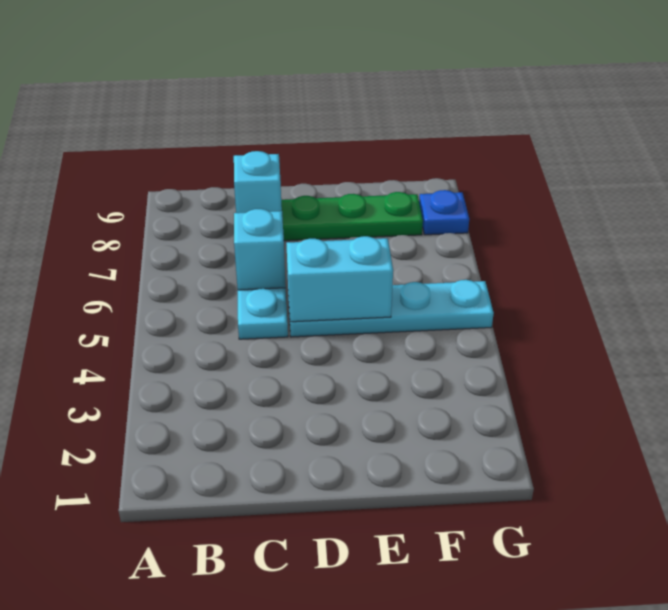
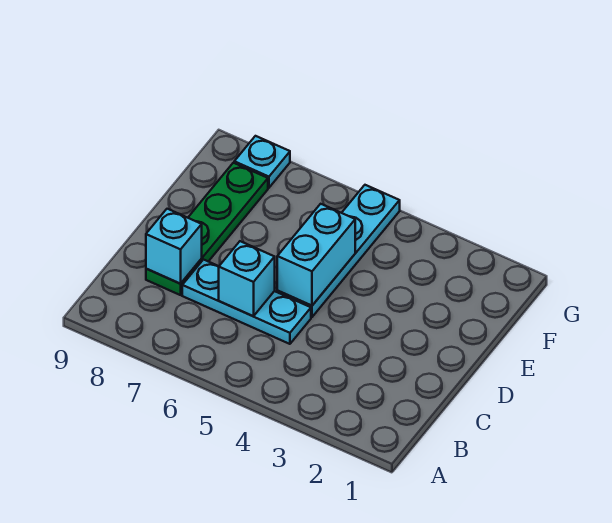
blue 1x1 plate [419,190,469,235] -> cyan 1x1 plate [234,136,290,188]

